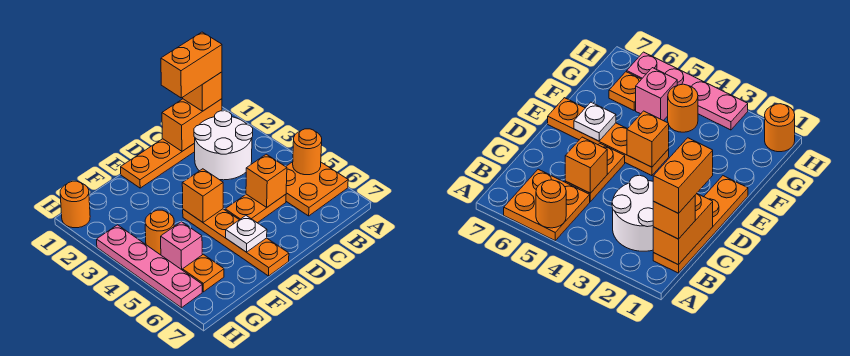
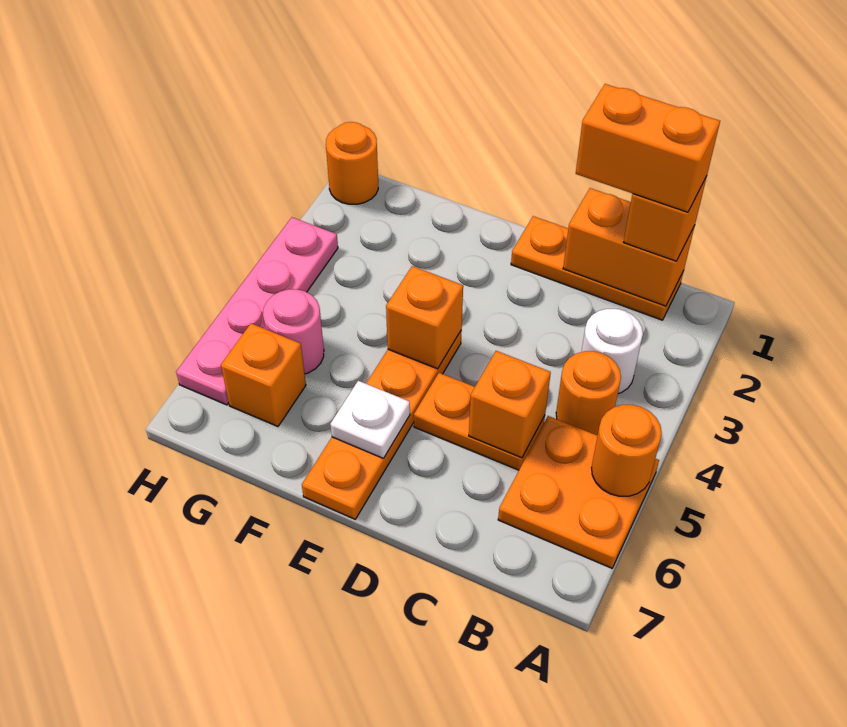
orange 1x4 plate [121,139,195,188] -> orange 1x3 plate [511,216,684,320]
white 2x2 round brick [194,111,253,180] -> white 1x1 round brick [582,309,643,394]
orange 1x1 round brick [145,210,174,255] -> orange 1x1 round brick moved to [556,351,621,435]
pink 1x1 brick [161,222,202,270] -> pink 1x1 round brick [263,289,324,374]
orange 1x1 plate [183,254,224,292] -> orange 1x1 brick [221,324,306,427]

